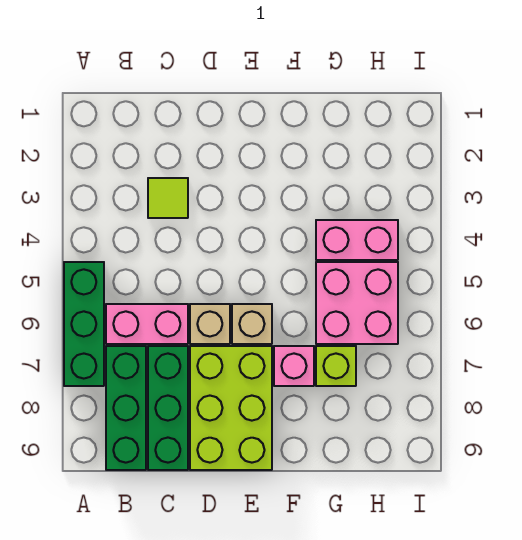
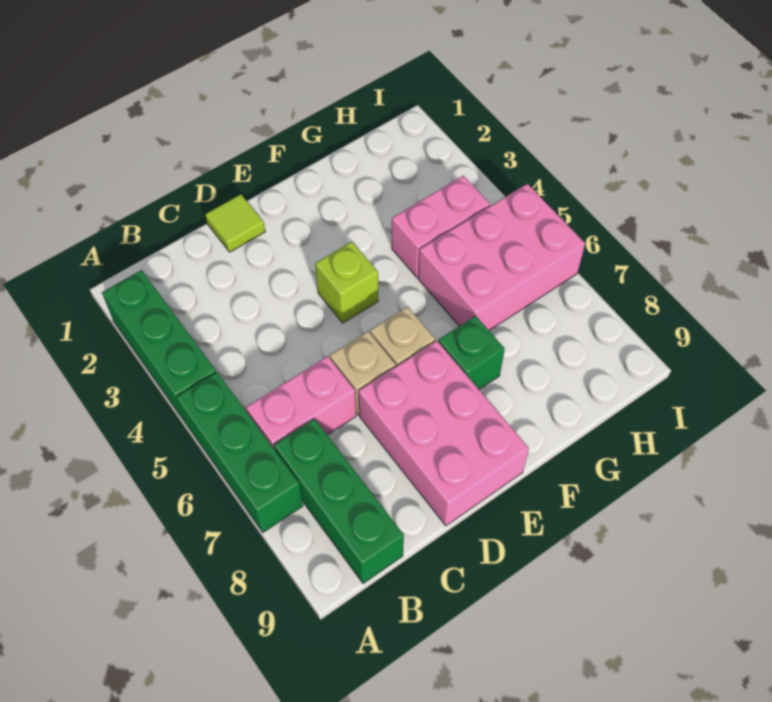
lime 1x1 tile [148,178,188,218] -> lime 1x1 tile moved to [205,194,265,252]
green 1x3 brick [148,346,188,470] -> green 1x3 brick moved to [102,270,216,420]
lime 2x3 brick [190,346,272,470] -> pink 2x3 brick [358,341,529,526]
pink 1x1 brick [274,346,314,386] -> green 1x1 brick [439,316,505,389]
pink 2x2 brick [316,262,398,344] -> pink 2x3 brick [418,184,585,330]
lime 1x1 brick [316,346,356,386] -> lime 1x1 brick moved to [315,242,378,323]

